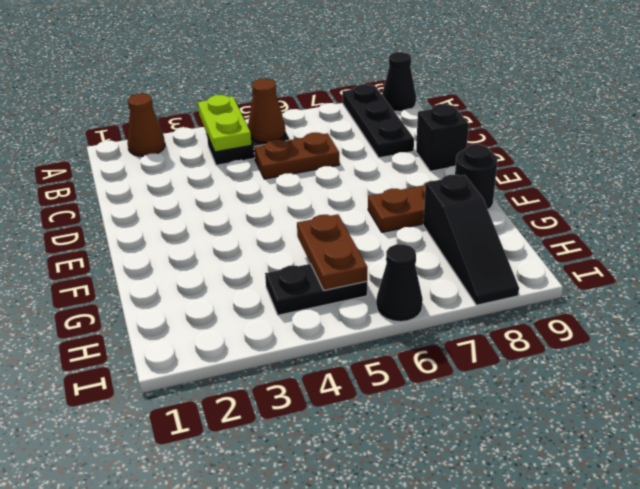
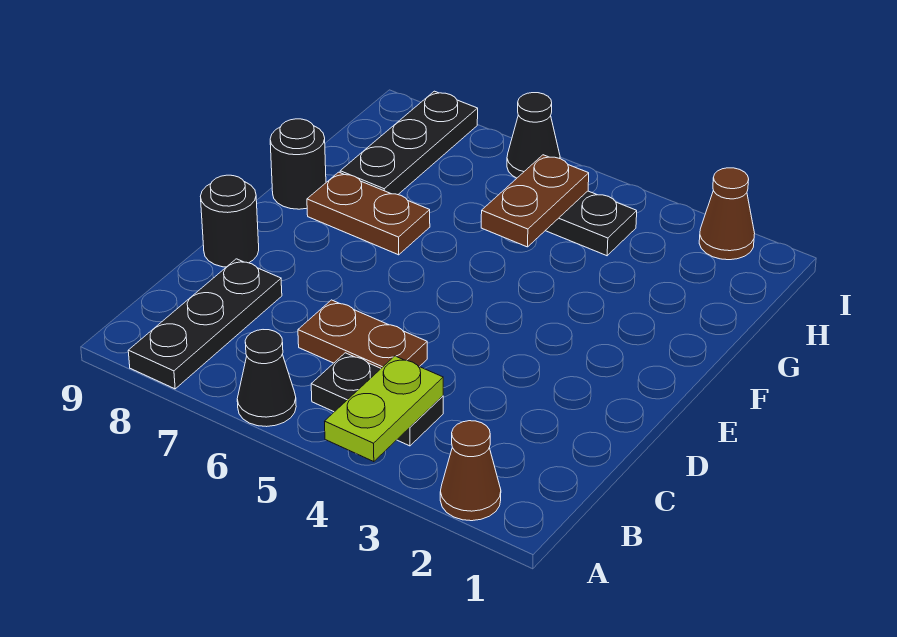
black 1x1 cone [382,52,416,112] -> black 1x1 cone moved to [237,330,296,427]
brown 1x1 cone [248,79,285,142] -> brown 1x1 cone moved to [699,168,755,260]
black 1x1 brick [416,104,469,171] -> black 1x1 round brick [200,175,259,267]
black 1x3 slope [423,175,519,305] -> black 1x3 plate [340,91,478,195]

